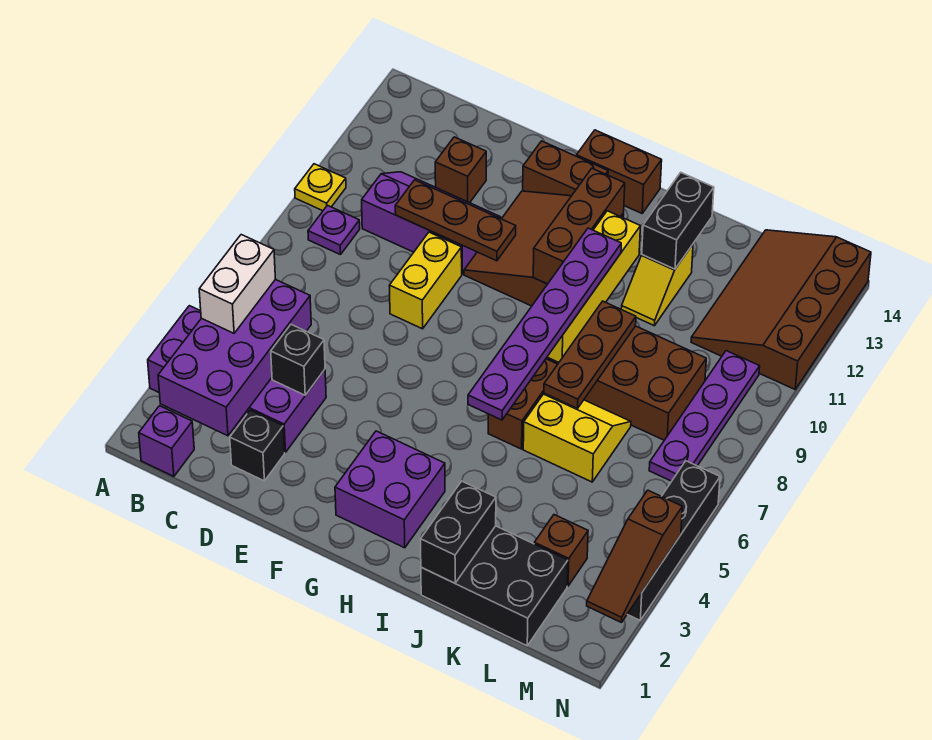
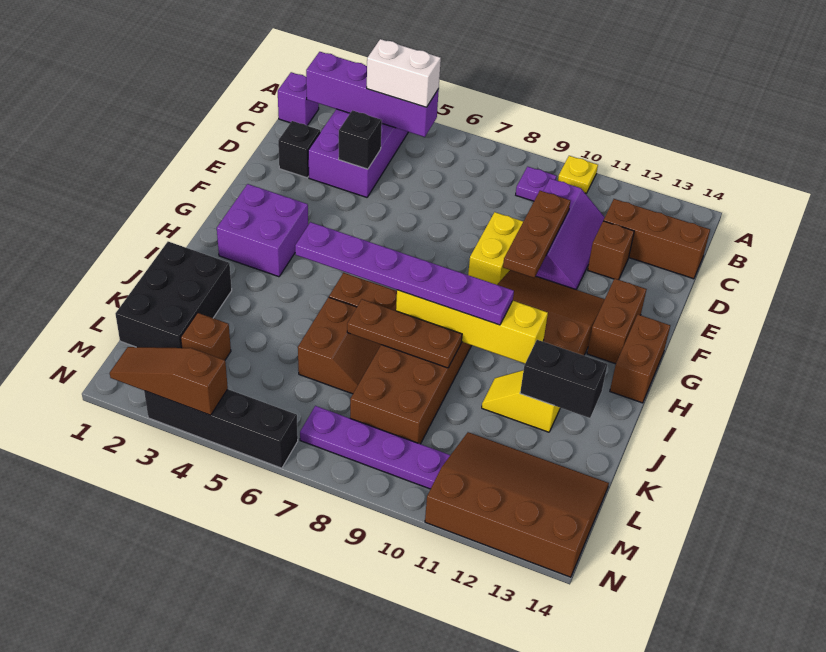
purple 2x4 brick [158,279,311,436] -> purple 1x4 brick [306,52,439,137]
yellow 1x2 brick [389,232,462,329] -> yellow 1x2 brick turned to [468,212,523,285]
brown 1x3 brick [533,168,625,284] -> brown 1x3 brick moved to [604,199,710,279]
black 1x2 brick [421,481,496,583] -> none
yellow 2x2 slope [523,394,631,482] -> brown 2x2 slope [298,297,381,394]

